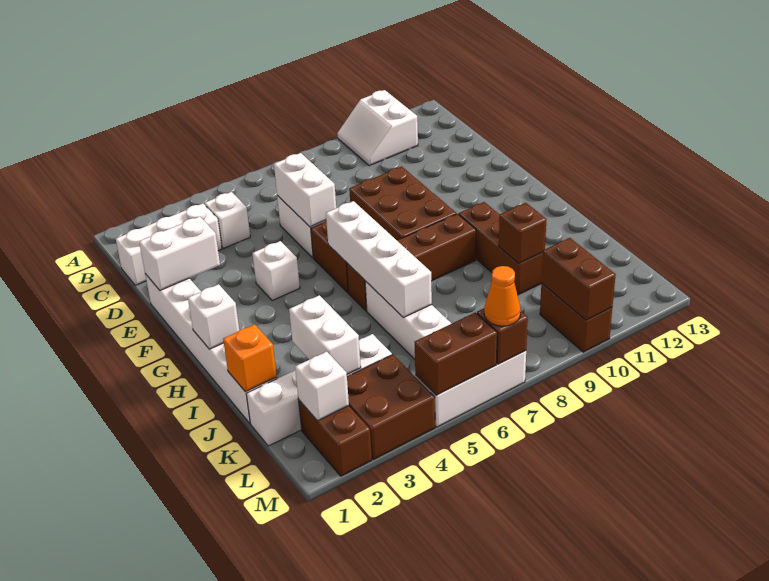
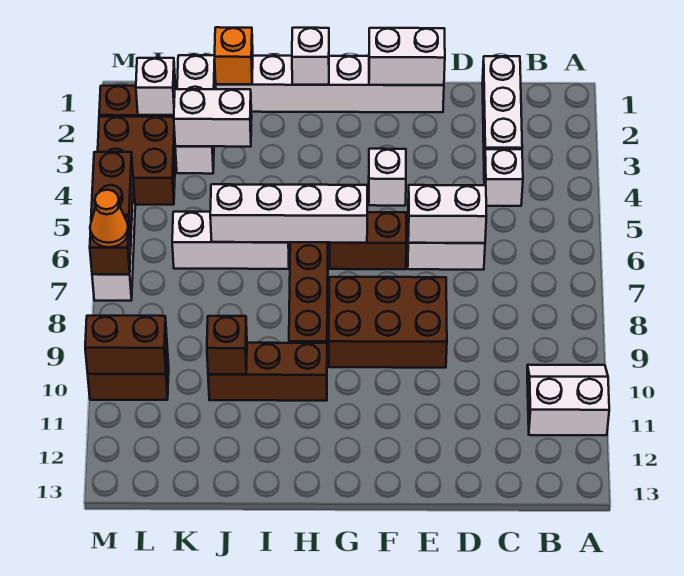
white 1x2 brick [139,217,220,290] -> white 1x2 brick turned to [369,28,445,85]
white 1x4 brick [246,334,392,446] -> white 1x3 brick [175,55,216,174]

